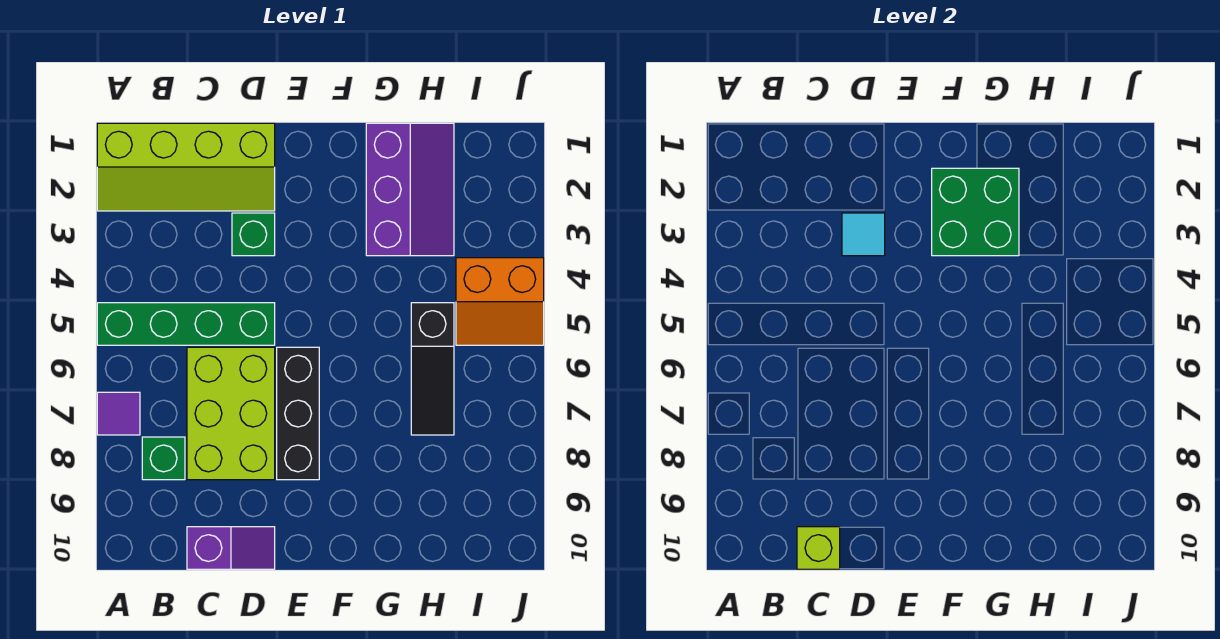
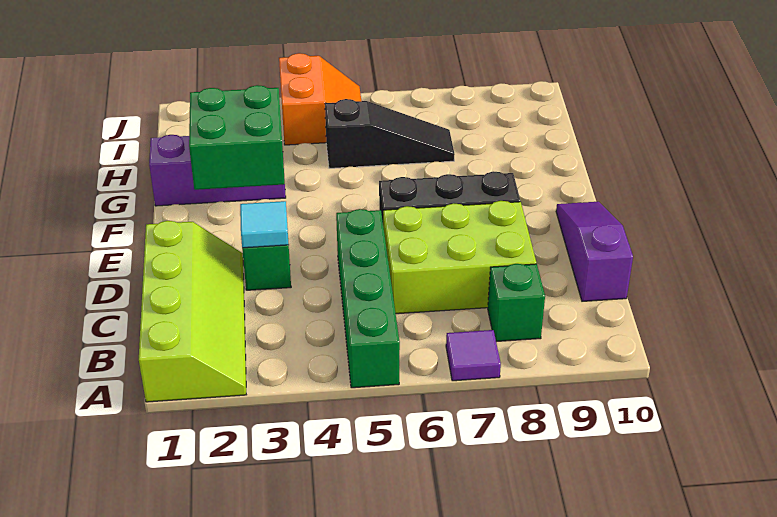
purple 1x2 slope [187,527,275,569] -> purple 1x3 slope [556,202,633,301]
lime 1x1 brick [797,527,840,569] -> none

